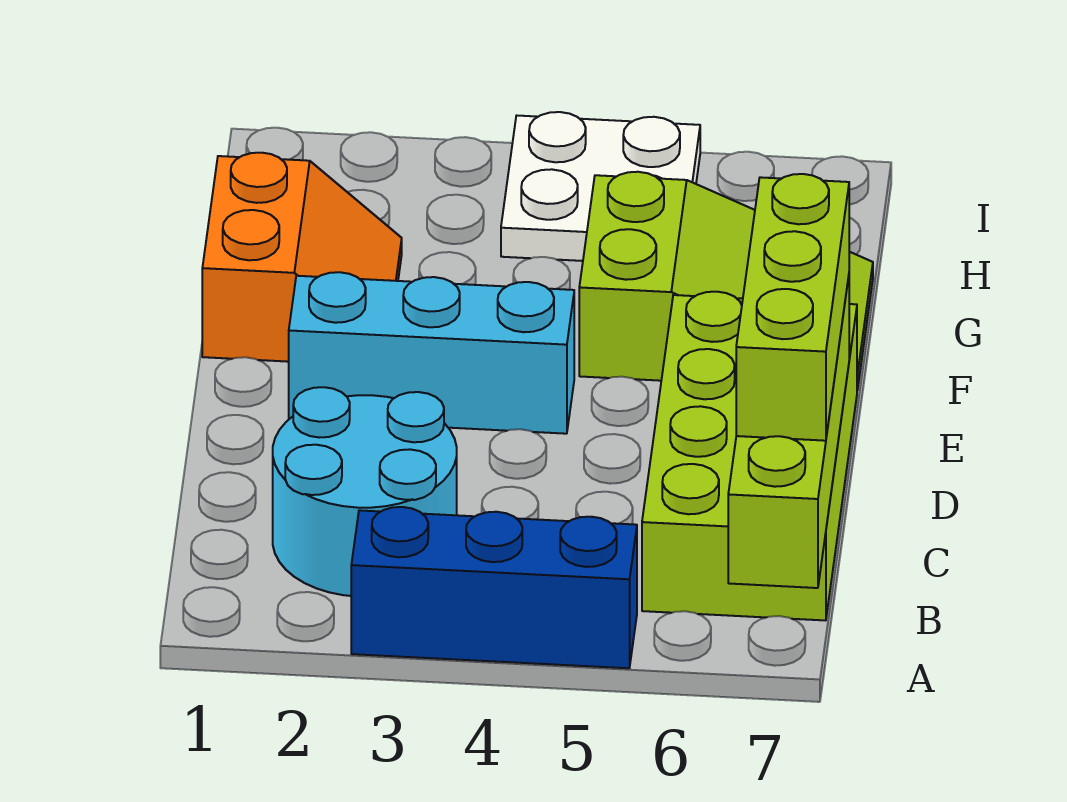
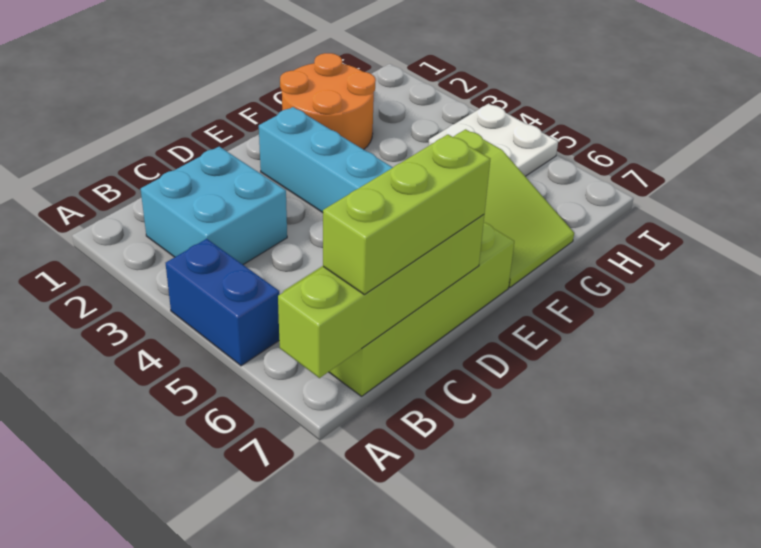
blue 1x3 brick [351,507,637,668] -> blue 1x2 brick [166,239,280,366]
cyan 2x2 round brick [273,387,457,596] -> cyan 2x2 brick [141,147,287,265]
orange 2x2 slope [202,153,402,362] -> orange 2x2 round brick [280,53,376,150]

